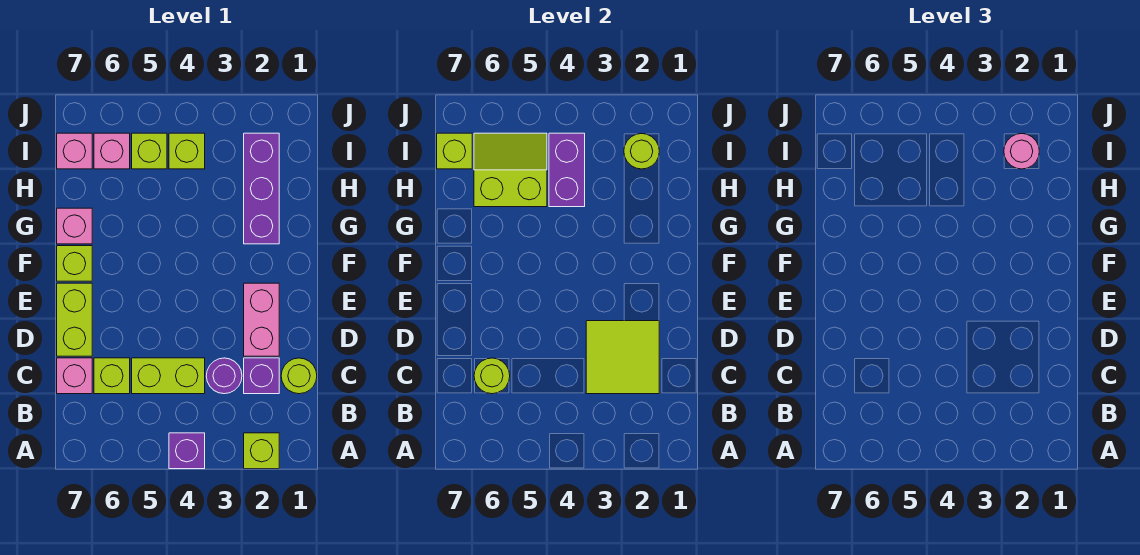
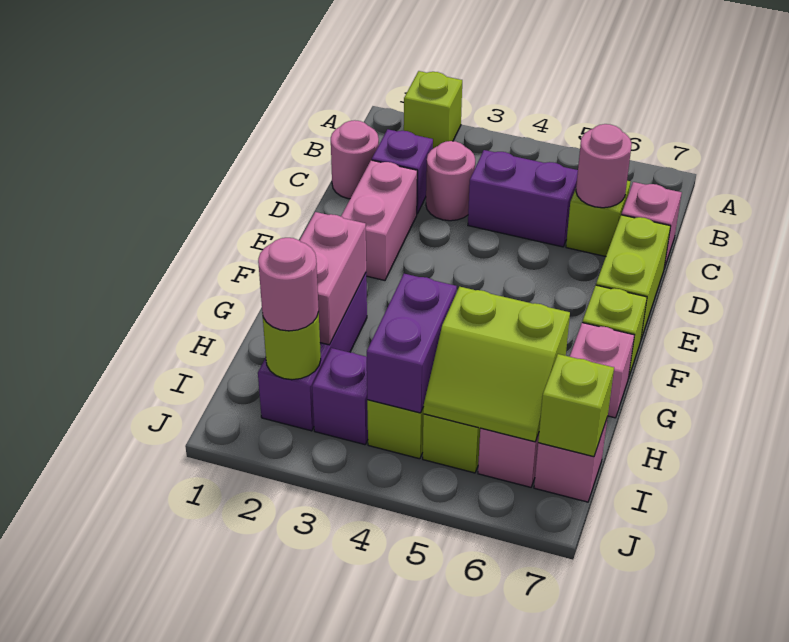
purple 1x1 brick [169,433,205,469] -> purple 1x1 brick moved to [312,348,368,445]
lime 1x1 round brick [281,358,317,394] -> pink 1x1 round brick [331,120,379,199]
lime 2x2 tile [586,321,659,394] -> none
purple 1x1 round brick [206,358,242,394] -> pink 1x1 round brick [426,141,475,221]
lime 1x2 brick [132,358,205,394] -> purple 1x2 brick [468,150,578,247]
lime 1x1 round brick [474,358,510,394] -> pink 1x1 round brick [576,124,632,208]
none -> pink 1x2 brick [299,212,366,345]

